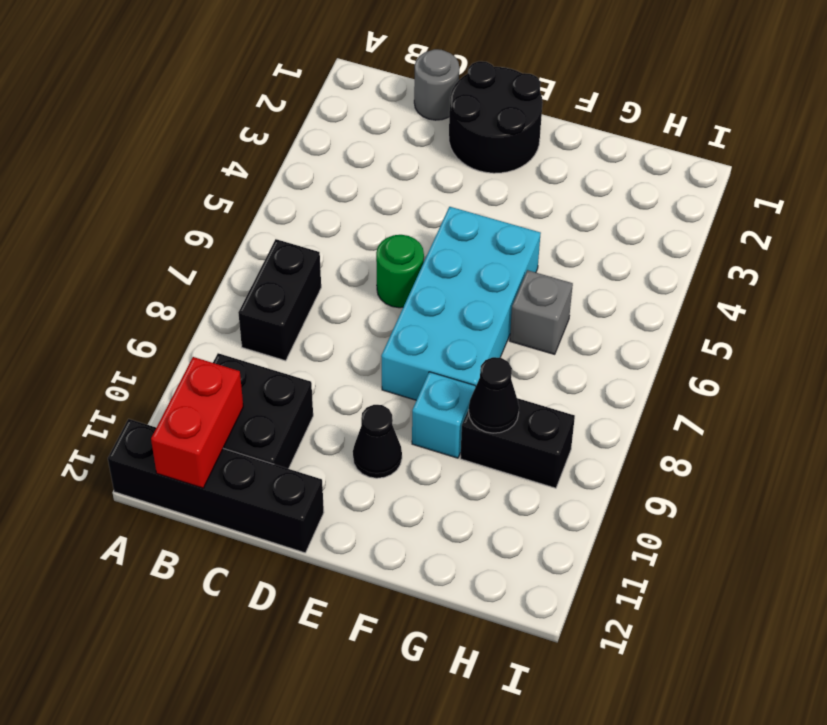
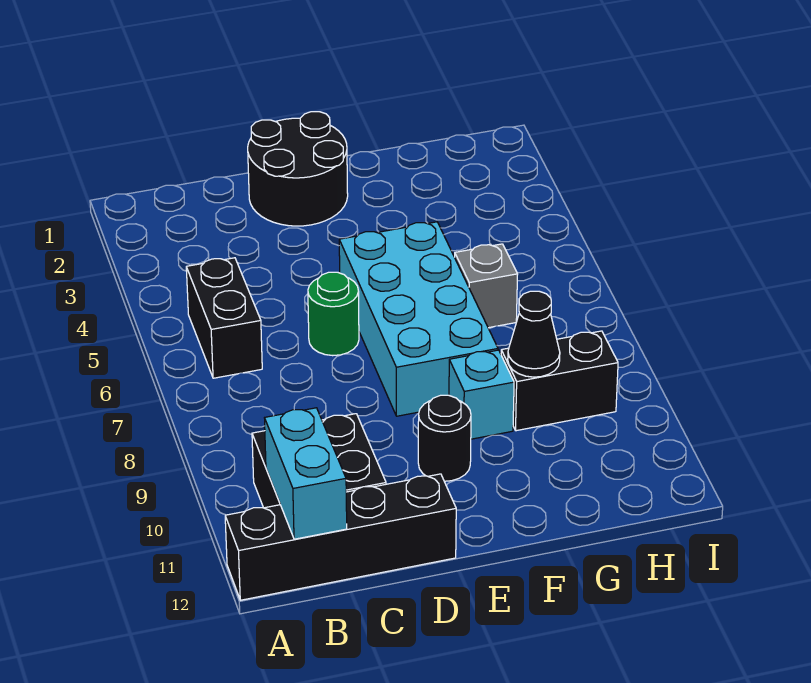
black 1x2 brick [238,239,321,361] -> black 1x2 brick moved to [186,258,262,378]
red 1x2 brick [151,357,243,488] -> cyan 1x2 brick [265,408,347,539]
grey 1x1 round brick [414,49,459,120] -> none
black 1x1 cone [353,405,402,478] -> black 1x1 round brick [418,395,471,481]

